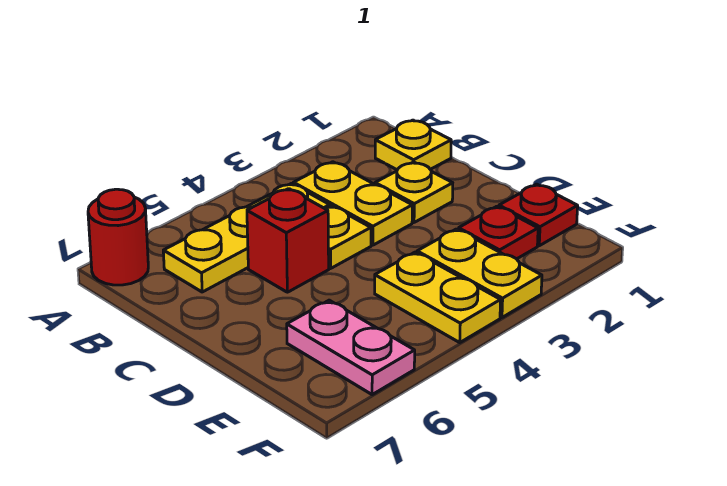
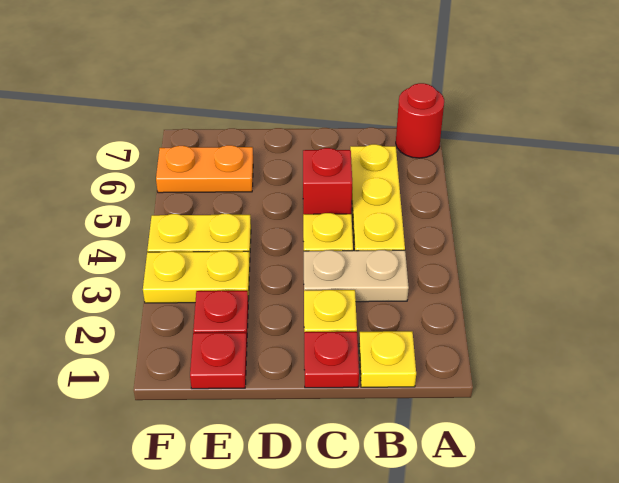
yellow 1x2 plate [293,162,412,245] -> tan 1x2 plate [304,250,409,302]
none -> red 1x1 plate [304,332,359,388]
pink 1x2 plate [287,300,415,395] -> orange 1x2 plate [156,145,253,193]

